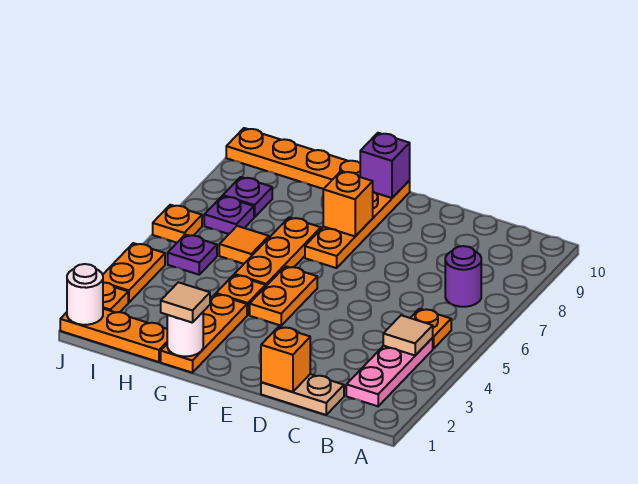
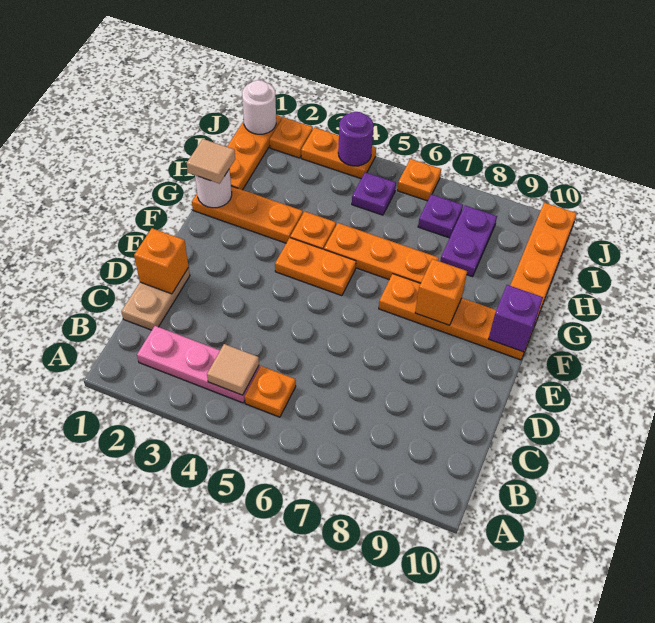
purple 1x1 round brick [445,246,481,307] -> purple 1x1 round brick moved to [338,112,373,166]
orange 1x1 tile [219,226,269,264] -> none
purple 1x1 plate [223,177,272,217] -> purple 1x2 plate [440,206,497,277]

